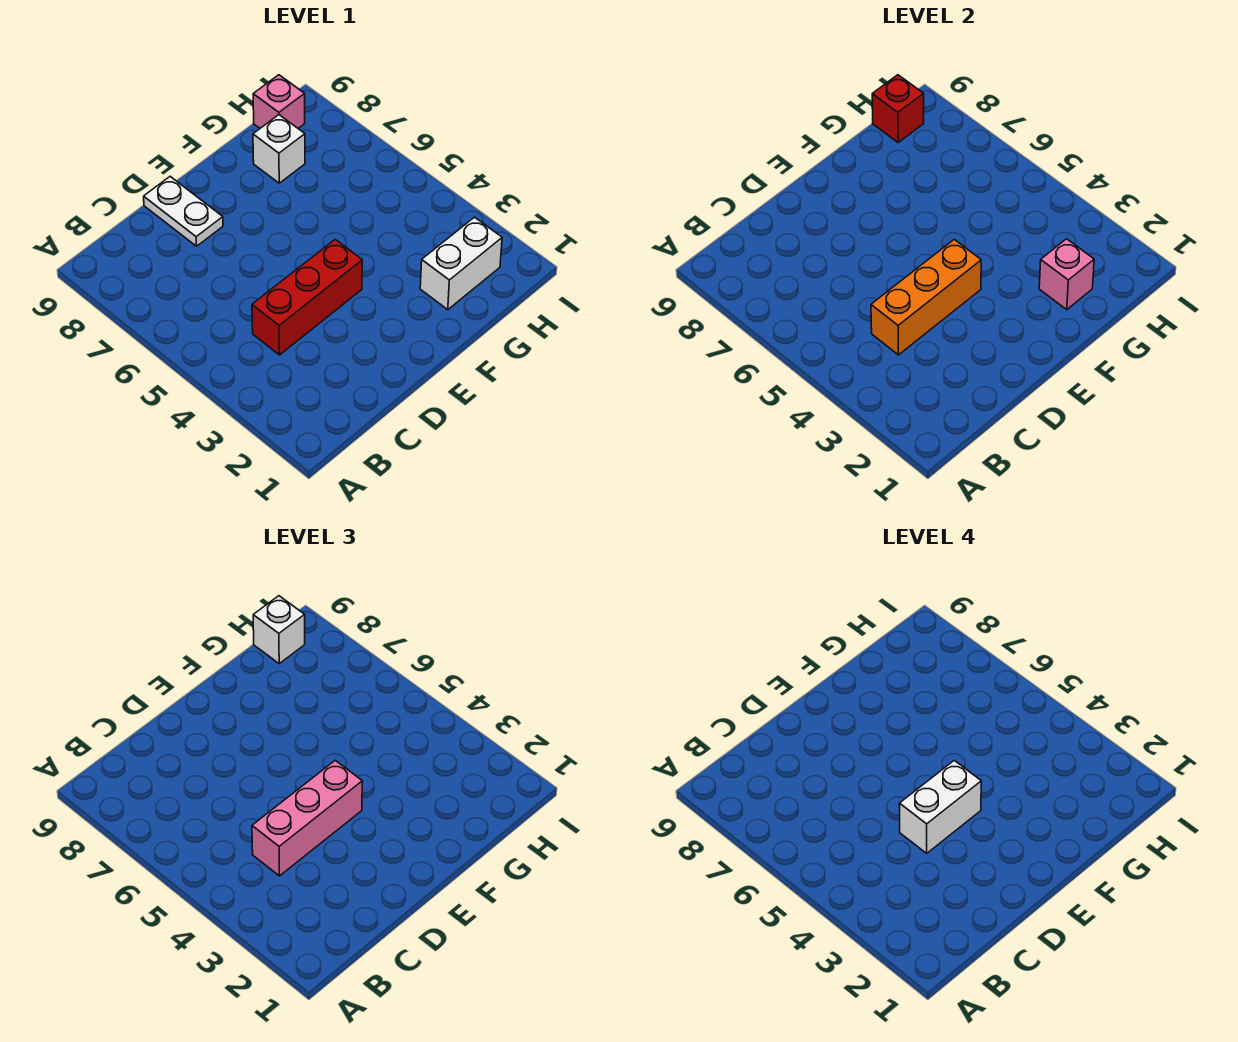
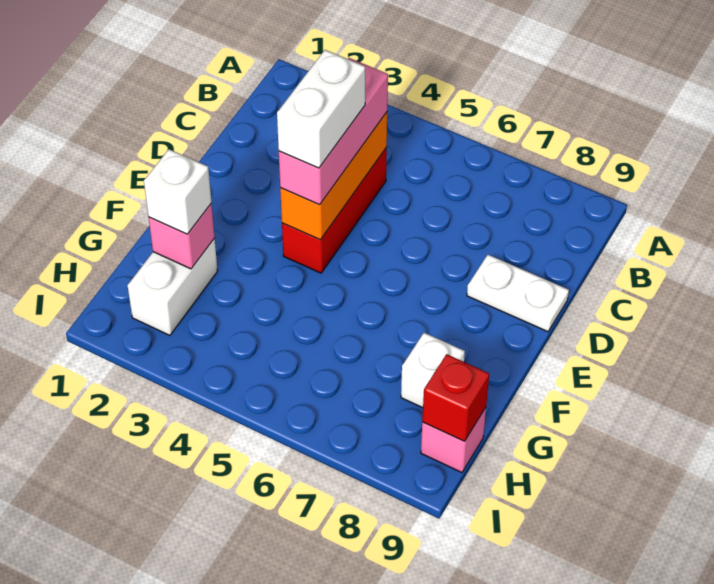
white 1x1 brick [253,596,305,663] -> white 1x1 brick moved to [144,149,211,234]

